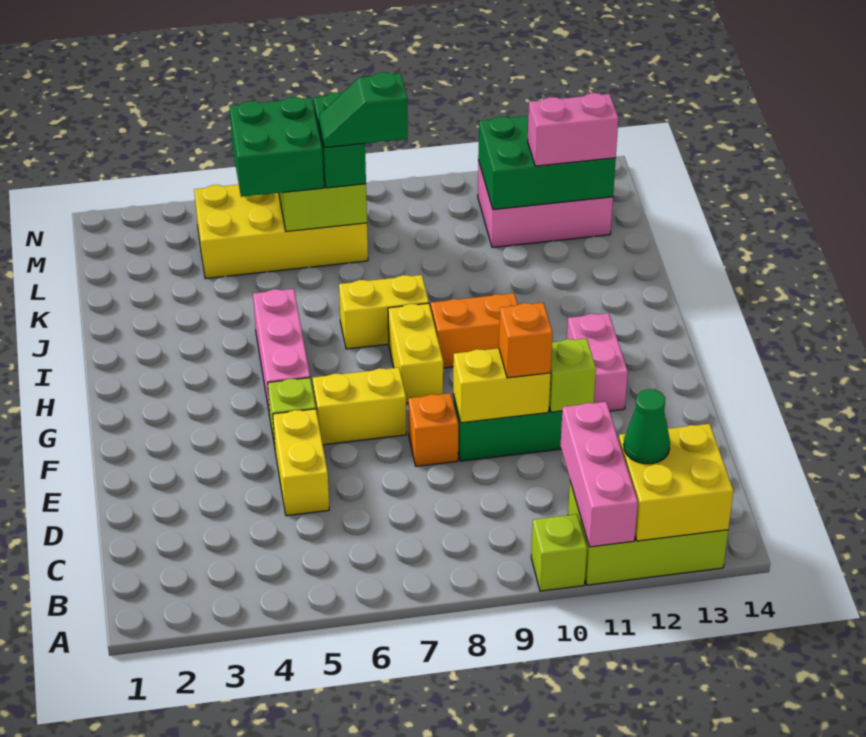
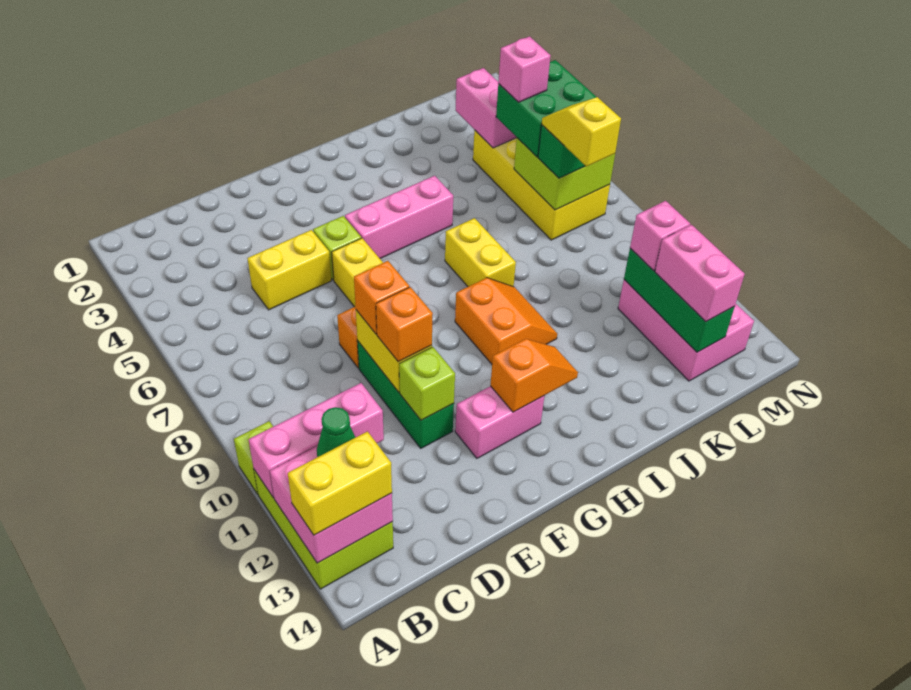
yellow 2x2 brick [619,424,733,541] -> pink 2x2 brick [270,447,393,563]
none -> orange 1x1 brick [354,261,409,334]
yellow 1x2 brick [388,303,443,403] -> yellow 1x2 brick moved to [288,432,392,535]
none -> orange 1x2 slope [490,339,578,412]
none -> pink 1x2 brick [456,68,517,148]
none -> pink 1x1 brick [498,36,551,102]
green 1x2 slope [319,72,408,148] -> yellow 1x2 slope [542,97,621,167]
green 2x3 brick [478,116,616,210] -> green 1x3 brick [624,248,735,352]
none -> pink 1x1 brick [630,201,690,271]

